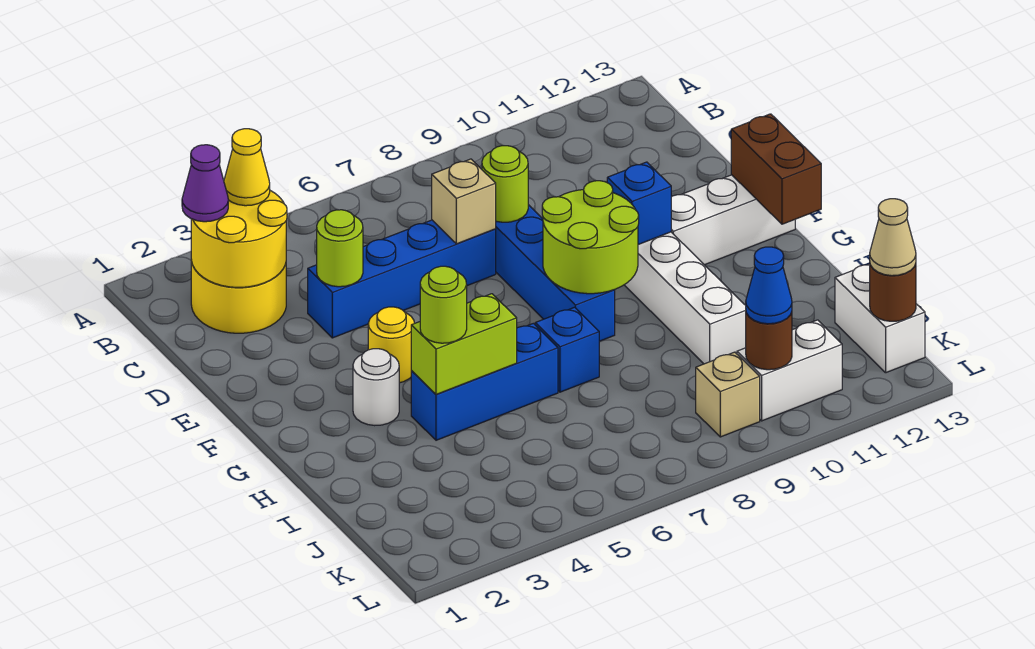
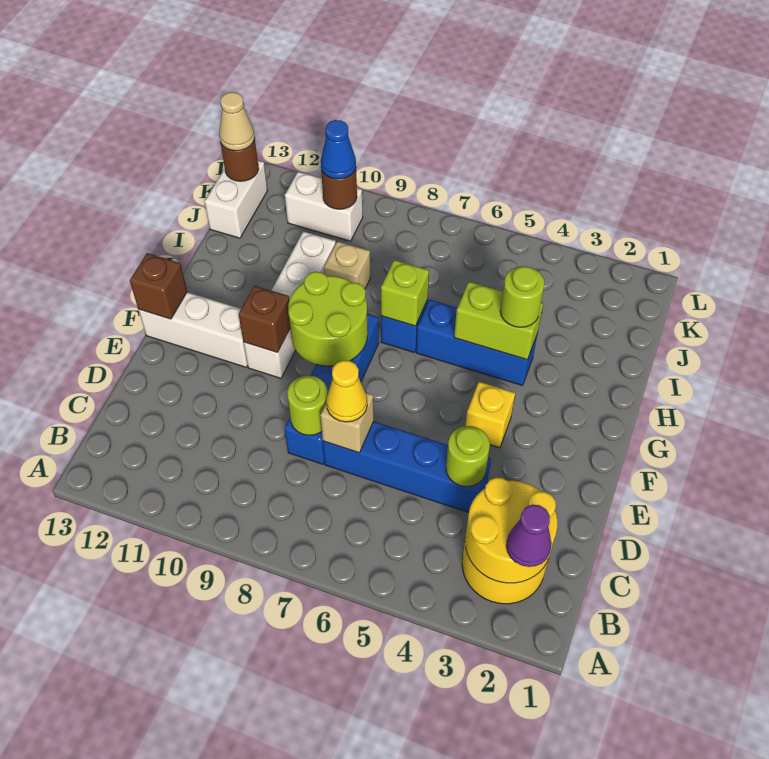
yellow 1x1 cone [224,129,270,206] -> yellow 1x1 cone moved to [326,360,367,422]
yellow 1x1 round brick [368,307,414,383] -> yellow 1x1 brick [465,382,515,448]
blue 1x1 brick [607,162,671,245] -> brown 1x1 brick [238,285,290,352]
brown 1x2 brick [731,114,821,224] -> brown 1x1 brick [130,253,187,319]
white 1x1 round brick [353,349,399,426] -> none
none -> lime 1x1 brick [381,260,429,326]
tan 1x1 brick [696,352,760,437] -> tan 1x1 brick moved to [324,241,370,289]

